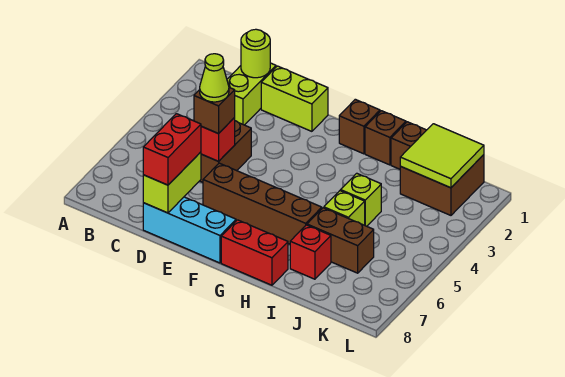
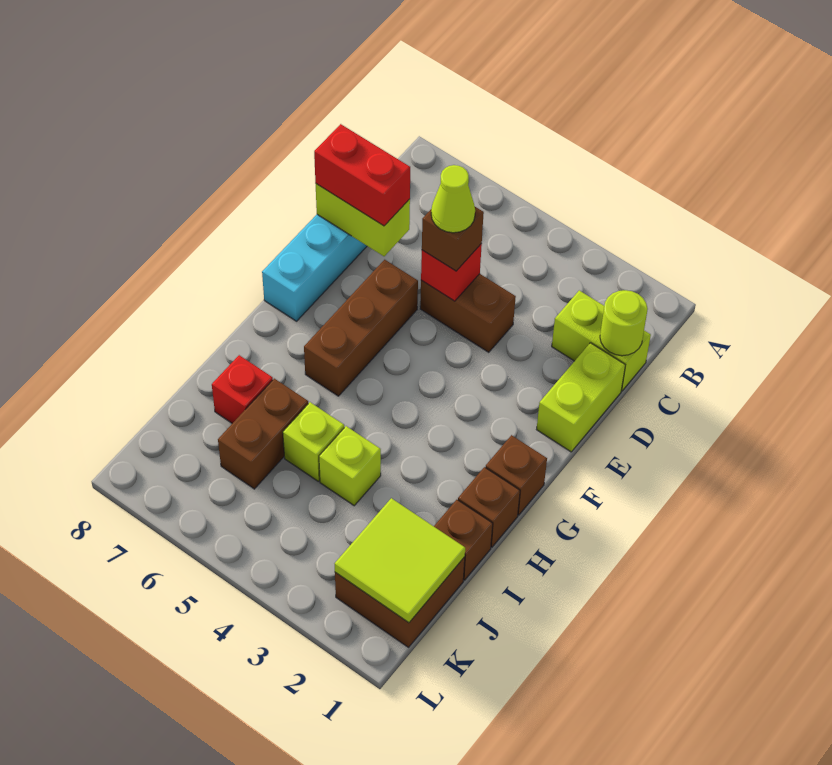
brown 1x4 brick [203,163,322,244] -> brown 1x3 brick [304,260,418,396]
red 1x2 brick [221,220,288,285] -> none

